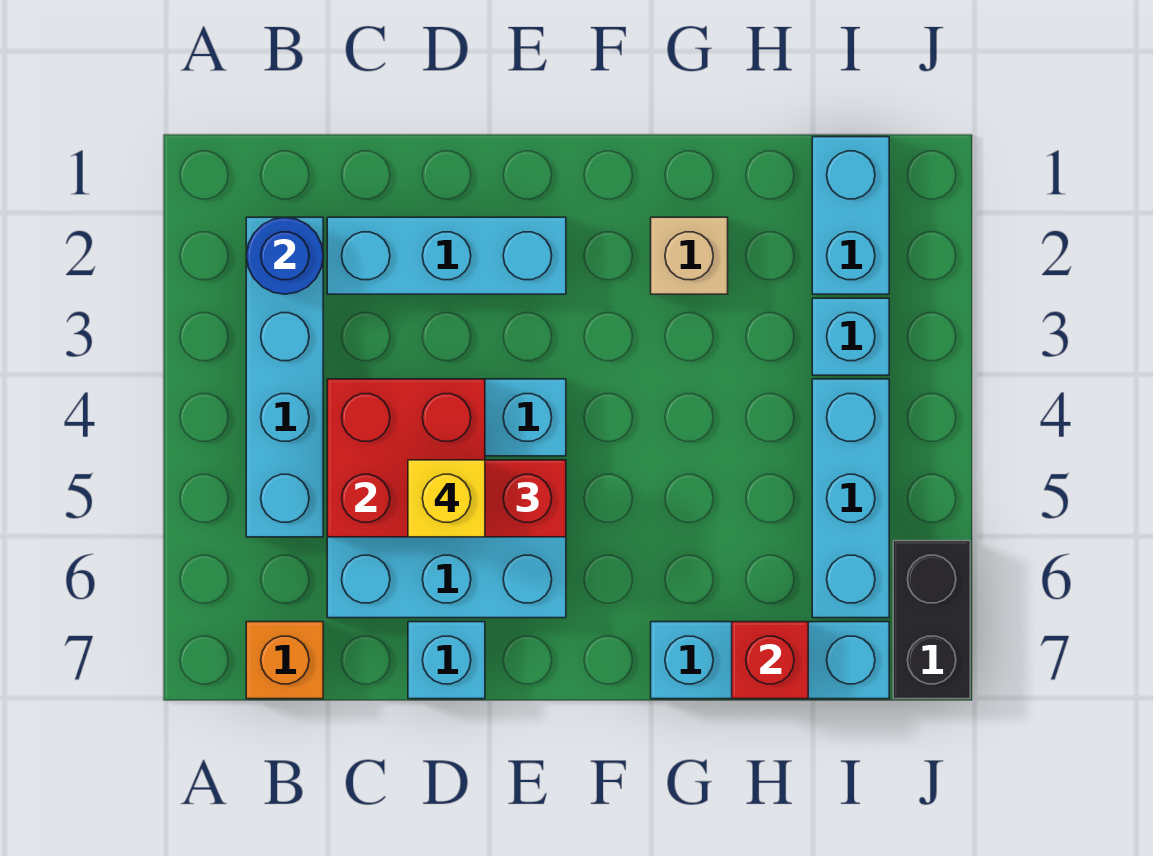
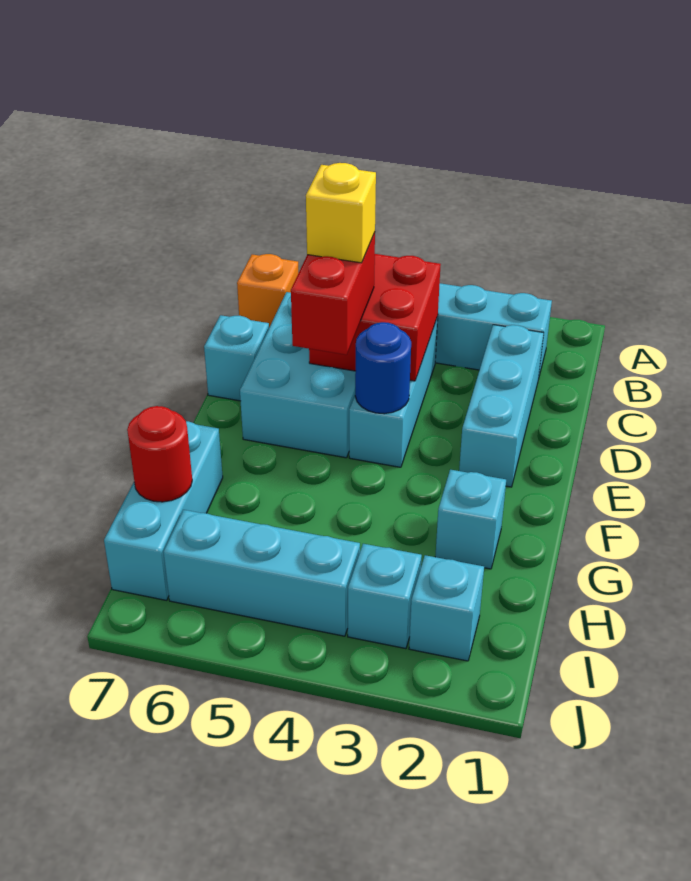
blue 1x1 round brick [246,217,323,294] -> blue 1x1 round brick moved to [355,322,411,414]
tan 1x1 brick [651,217,728,294] -> cyan 1x1 brick [435,470,506,569]
red 1x1 brick [732,622,808,699] -> red 1x1 round brick [127,406,192,502]
cyan 1x2 brick [812,137,889,294] -> cyan 1x1 brick [409,555,484,661]
black 1x2 brick [893,541,970,699] -> none

